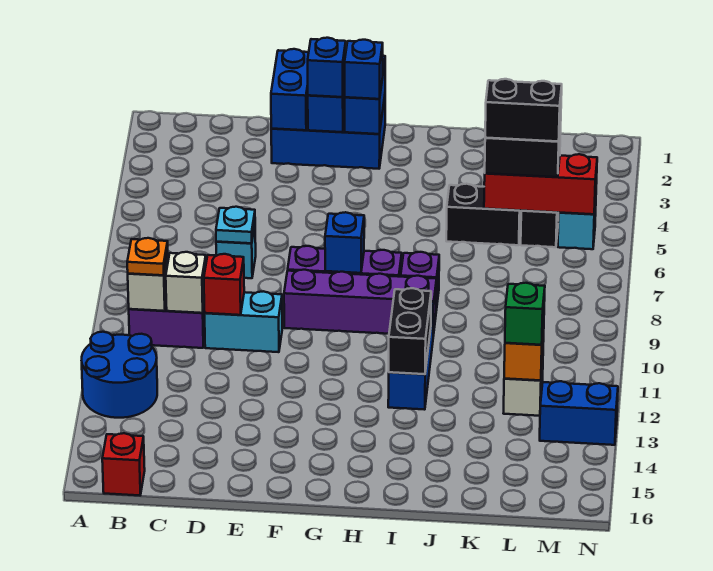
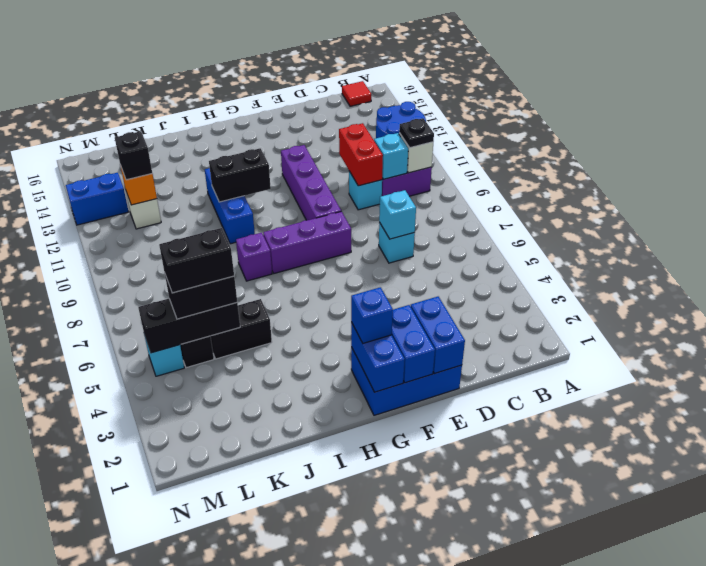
orange 1x1 plate [127,238,168,275] -> black 1x1 plate [399,118,434,148]
red 1x1 brick [102,433,145,495] -> red 1x1 tile [342,81,371,106]
white 1x1 brick [166,252,206,313] -> cyan 1x1 brick [374,133,408,179]
cyan 1x1 plate [216,207,255,243] -> cyan 1x1 brick [379,190,416,239]
cyan 1x2 brick [205,291,282,352] -> cyan 1x1 brick [349,171,382,210]
red 1x1 brick [204,254,244,315] -> red 1x2 brick [339,123,383,186]
blue 1x1 brick [308,38,346,97] -> none
purple 1x4 brick [284,270,437,336] -> purple 1x4 brick turned to [281,145,341,220]
blue 1x1 brick [325,212,364,273] -> none
black 1x2 brick [389,288,431,374] -> black 1x2 brick turned to [209,148,271,202]
red 1x3 brick [484,154,597,214] -> black 1x3 brick [138,299,240,353]
green 1x1 brick [505,283,545,345] -> black 1x1 brick [115,131,152,180]

